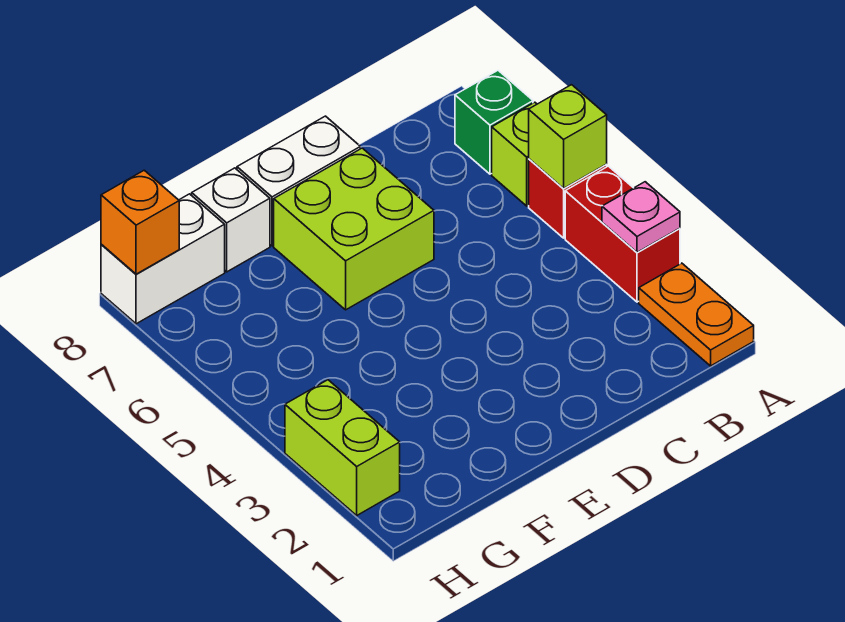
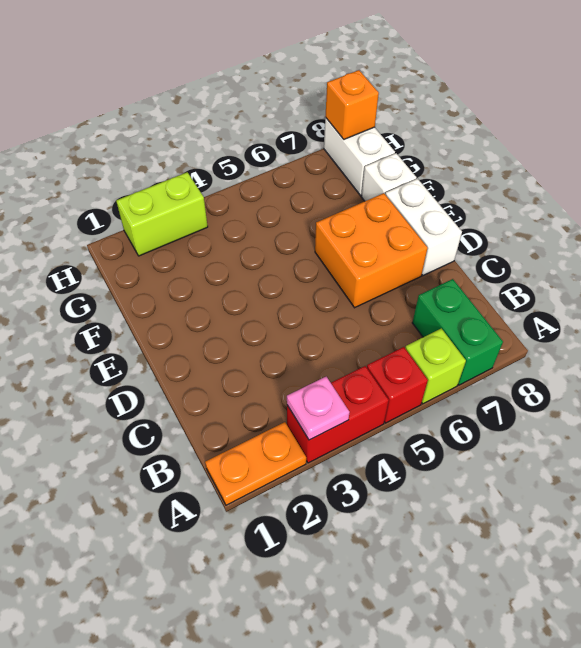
lime 1x1 brick [529,85,607,188] -> none
green 1x1 brick [455,70,533,174] -> green 1x2 brick [412,279,503,385]
lime 2x2 brick [274,148,434,310] -> orange 2x2 brick [315,193,428,308]

